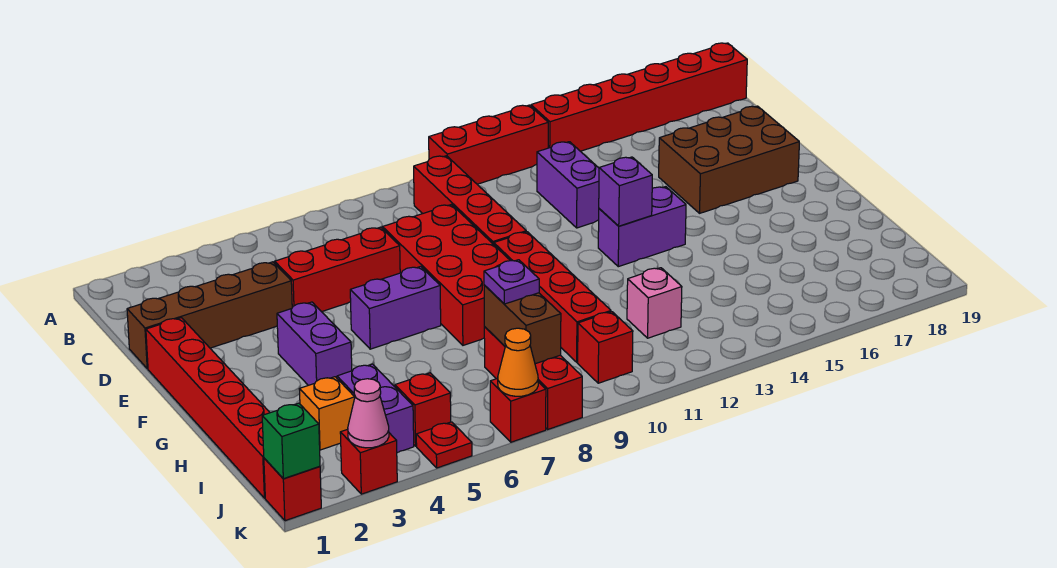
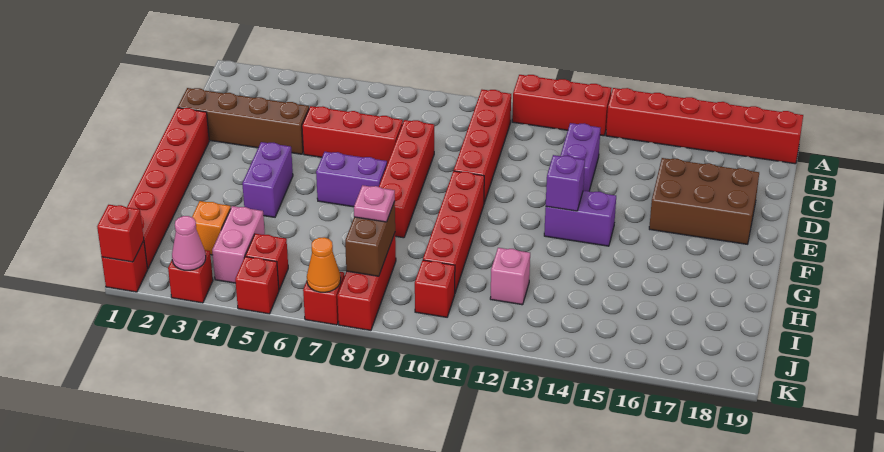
red 2x4 brick [382,205,510,345] -> red 1x4 brick [379,120,434,238]
purple 1x2 brick [337,364,414,453] -> pink 1x2 brick [212,206,265,283]
purple 1x1 plate [484,260,539,304] -> pink 1x1 plate [354,185,395,222]
green 1x1 brick [262,403,320,479] -> red 1x1 brick [97,205,144,262]
red 1x1 plate [416,422,472,468] -> red 1x1 brick [235,257,279,314]

